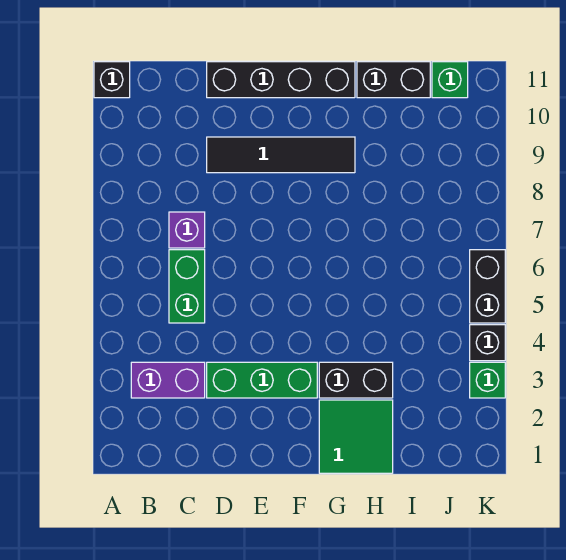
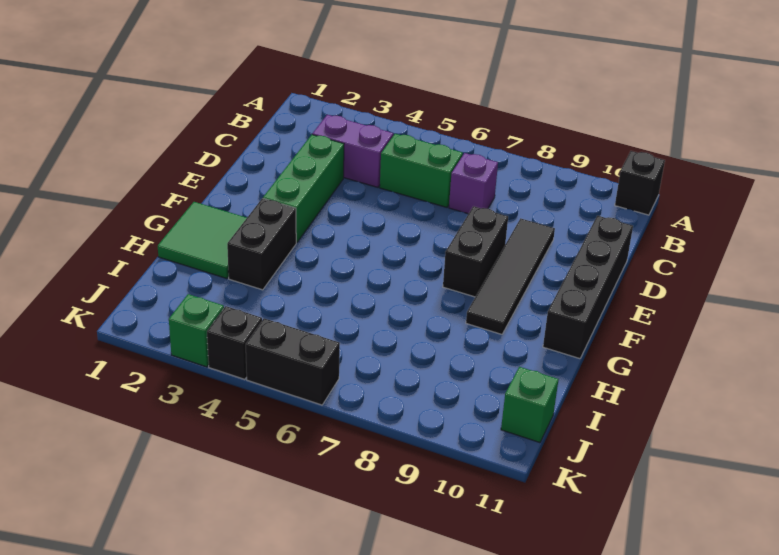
purple 1x2 brick [131,362,205,398] -> purple 1x2 brick turned to [312,115,393,187]
black 1x2 brick [357,62,430,98] -> black 1x2 brick moved to [443,206,508,297]

